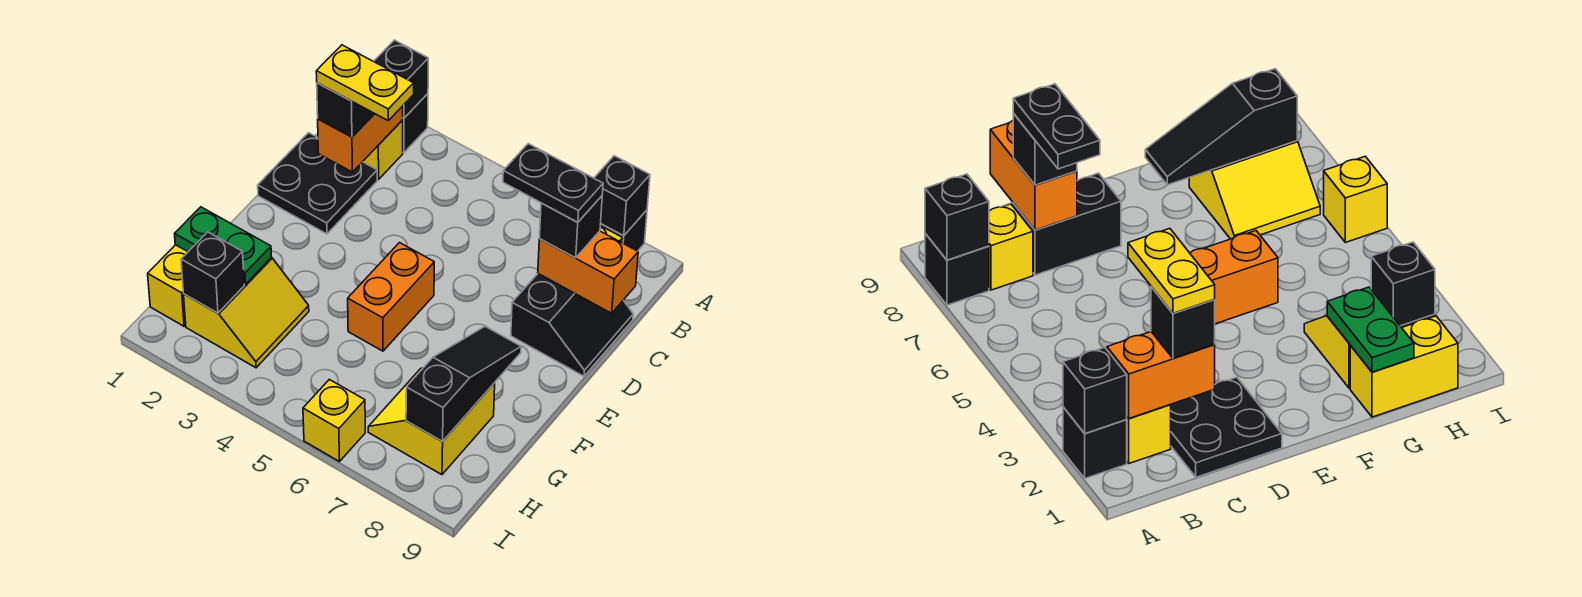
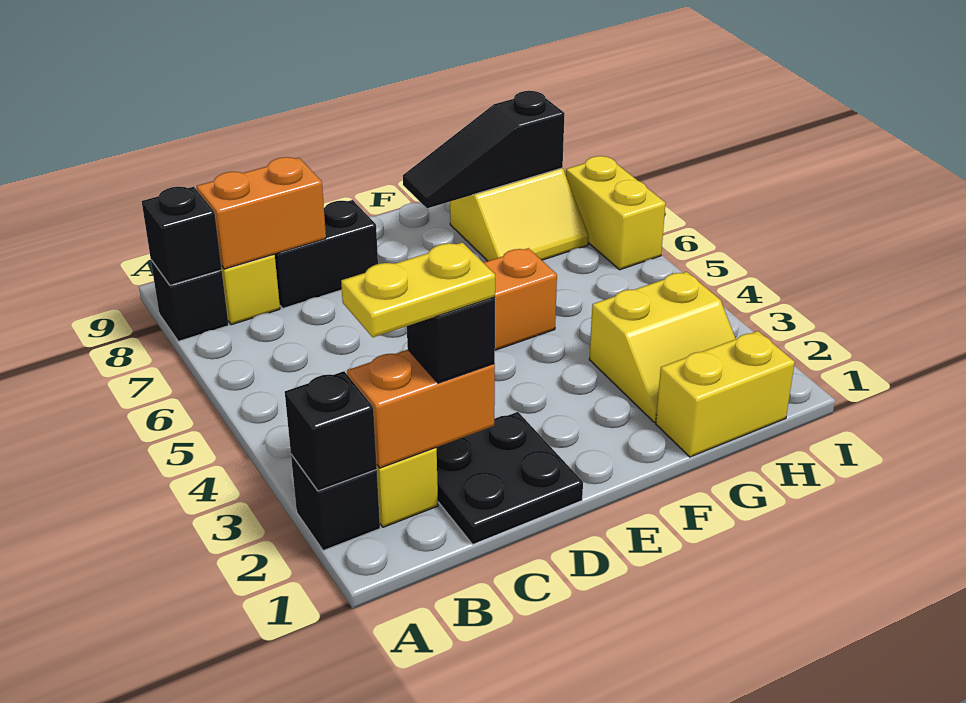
yellow 1x2 plate [316,45,414,120] -> yellow 1x2 plate turned to [341,243,495,337]
black 1x2 plate [503,144,603,222] -> none
orange 1x2 brick [538,231,638,313] -> orange 1x2 brick turned to [197,157,326,269]
black 1x1 brick [539,196,602,258] -> none
green 1x2 plate [175,207,271,284] -> none
yellow 2x2 slope [184,258,309,368] -> yellow 2x2 slope turned to [589,272,736,422]
black 1x1 brick [181,232,244,313] -> none
yellow 1x1 brick [303,379,365,462] -> yellow 1x2 brick [566,156,666,270]

